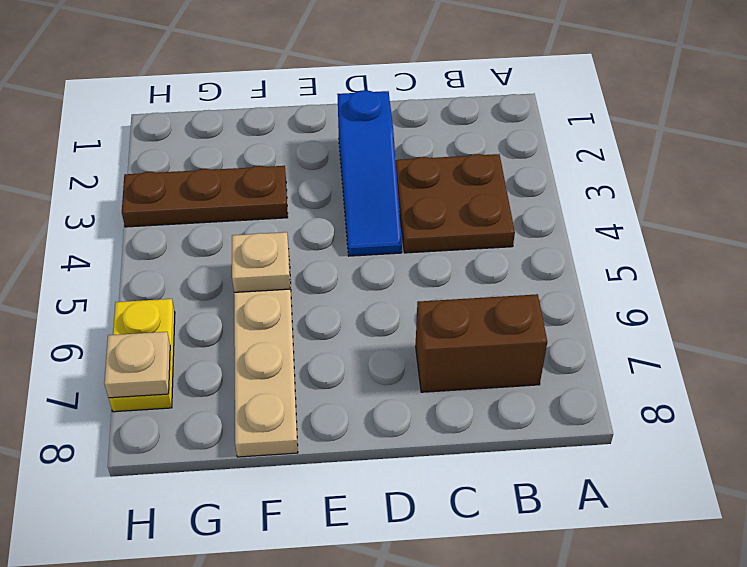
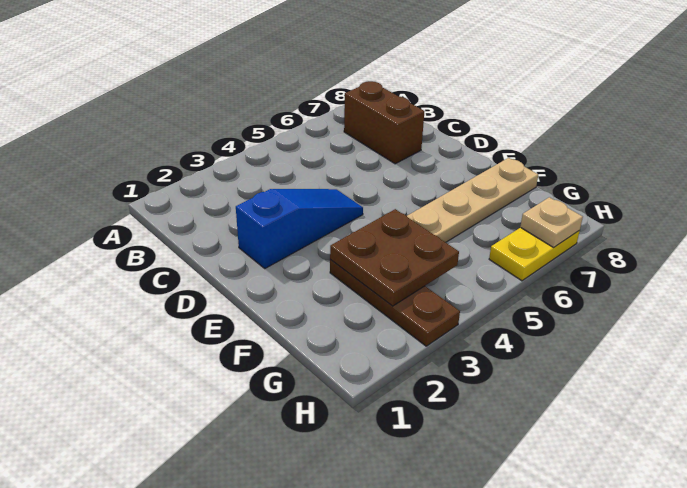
brown 2x2 plate [396,154,515,253] -> brown 2x2 plate moved to [330,209,459,306]
tan 1x1 plate [232,232,290,292] -> none

